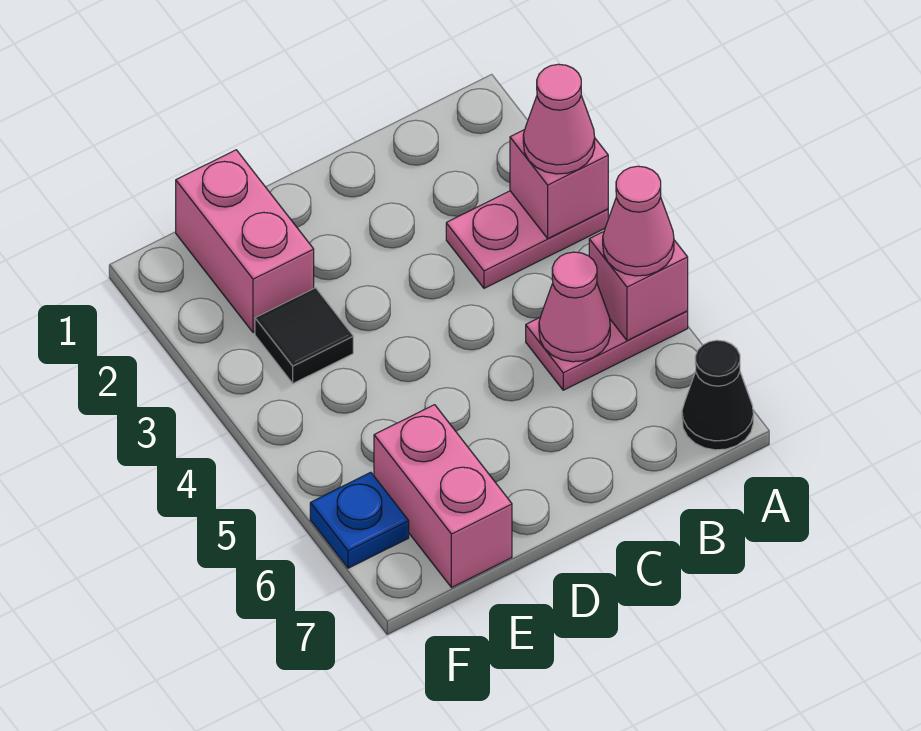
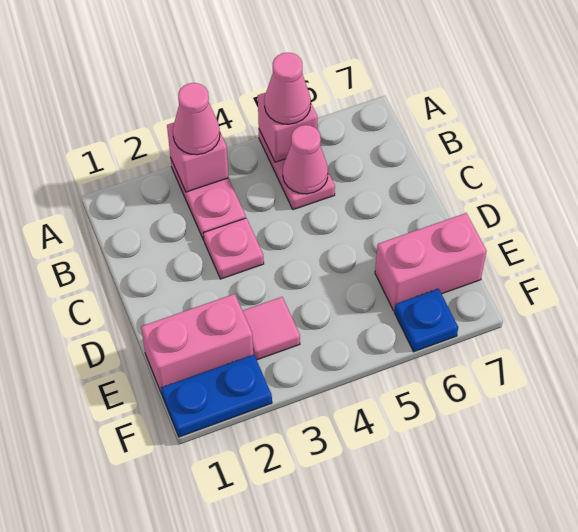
black 1x1 cone [682,340,753,450] -> none
none -> pink 1x1 plate [204,218,264,279]
black 1x1 tile [255,288,353,383] -> pink 1x1 tile [243,297,300,360]
none -> blue 1x2 plate [161,354,272,437]

